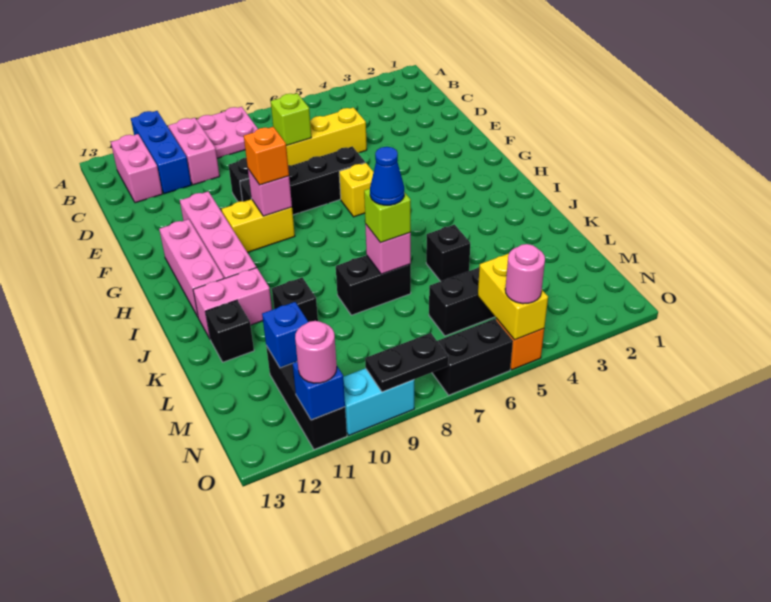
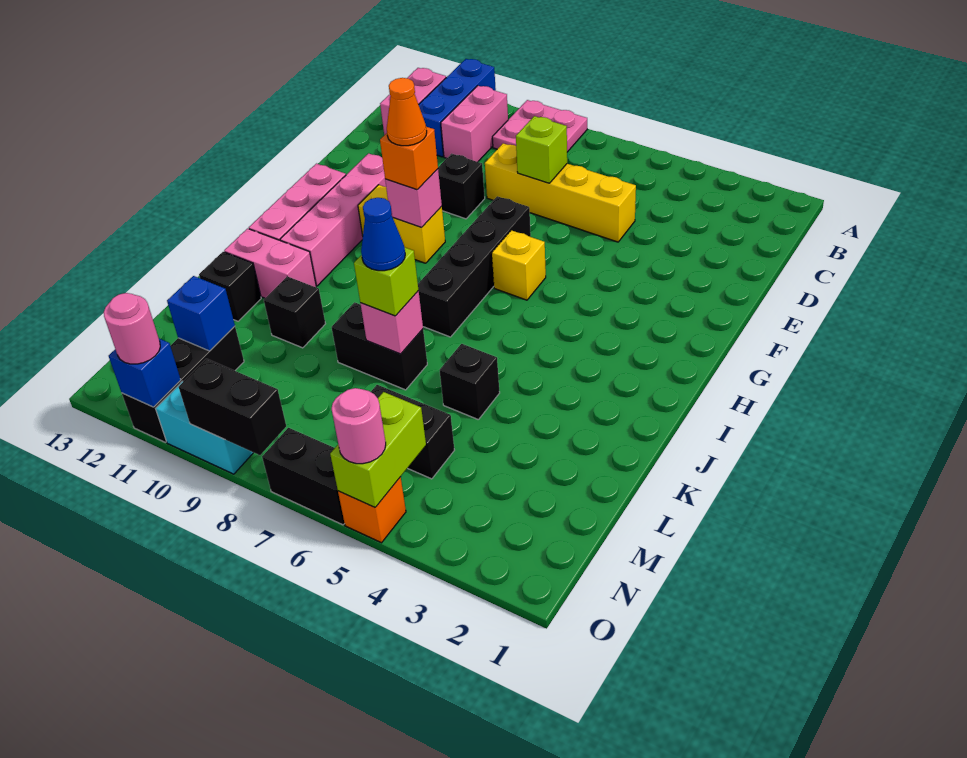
black 1x4 brick [240,146,365,215] -> black 1x4 brick turned to [418,196,531,337]
none -> orange 1x1 cone [387,78,427,146]
yellow 1x2 brick [478,253,548,340] -> lime 1x2 brick [330,392,426,507]
black 1x2 plate [365,333,448,392] -> black 1x2 brick [179,359,286,455]

